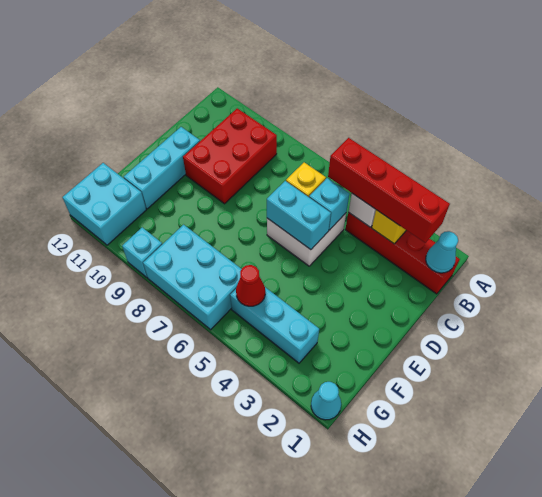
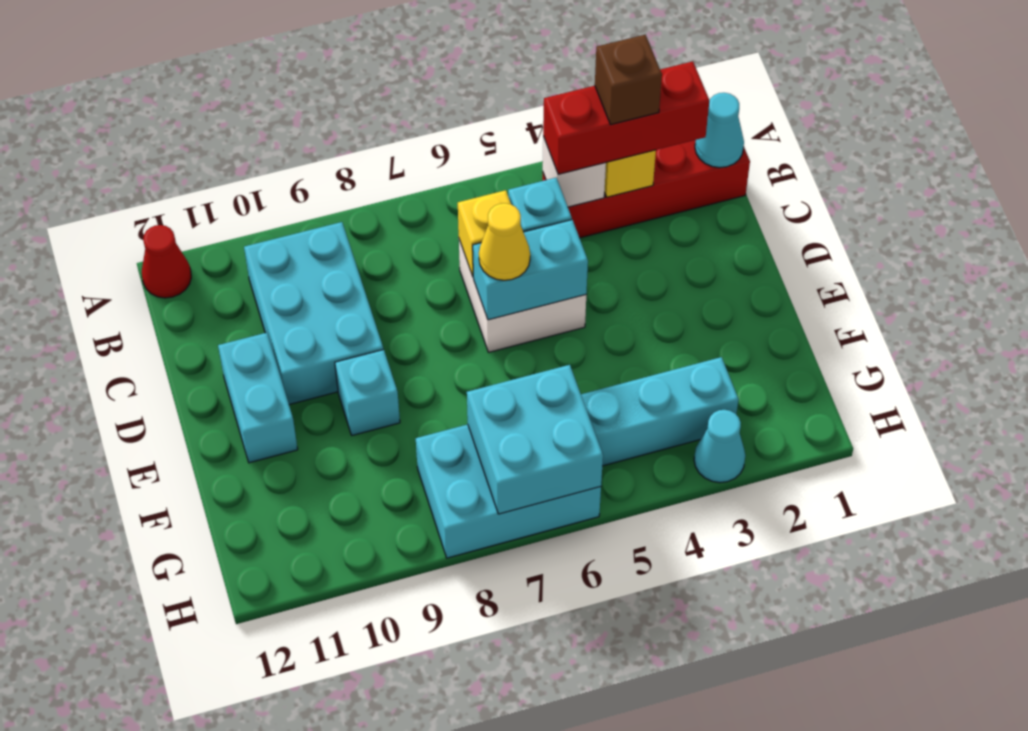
red 1x4 brick [328,138,450,243] -> red 1x3 brick [543,61,709,174]
none -> brown 1x1 brick [595,35,662,125]
red 2x3 brick [183,108,277,204] -> cyan 2x3 brick [244,222,383,405]
none -> yellow 1x1 cone [479,203,530,280]
cyan 1x3 brick [124,127,200,209] -> cyan 1x2 brick [218,333,298,463]
red 1x1 cone [236,265,265,306] -> red 1x1 cone moved to [142,225,191,298]
cyan 2x2 brick [62,163,146,245] -> cyan 2x2 brick moved to [467,365,603,514]
cyan 1x1 cone [311,382,341,420] -> cyan 1x1 cone moved to [694,410,745,483]
cyan 1x1 brick [122,227,162,278] -> cyan 1x1 brick moved to [335,350,400,435]

